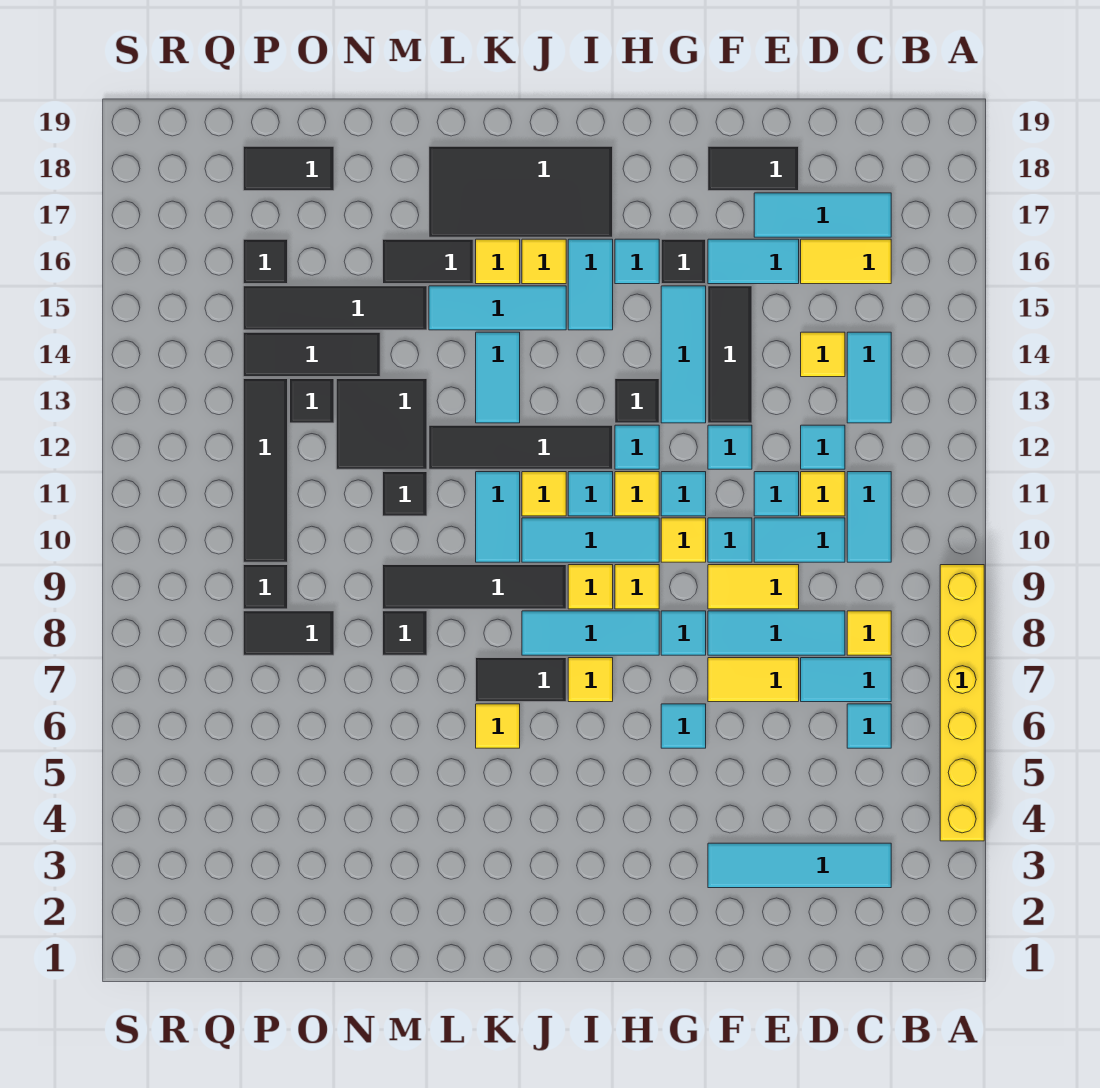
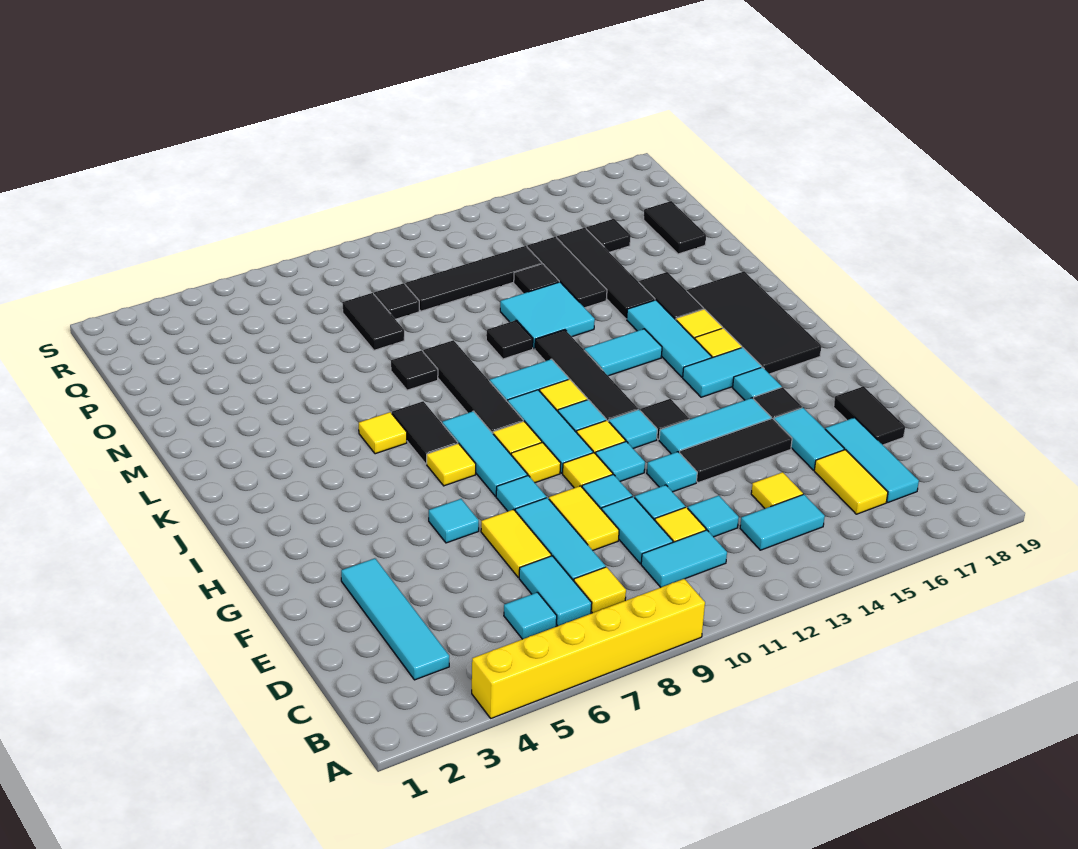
black 2x2 tile [336,379,427,469] -> cyan 2x2 tile [500,282,595,349]

